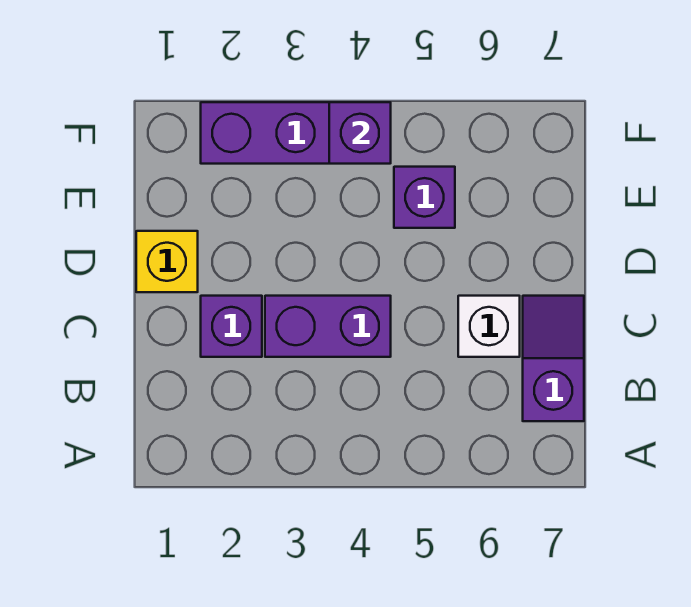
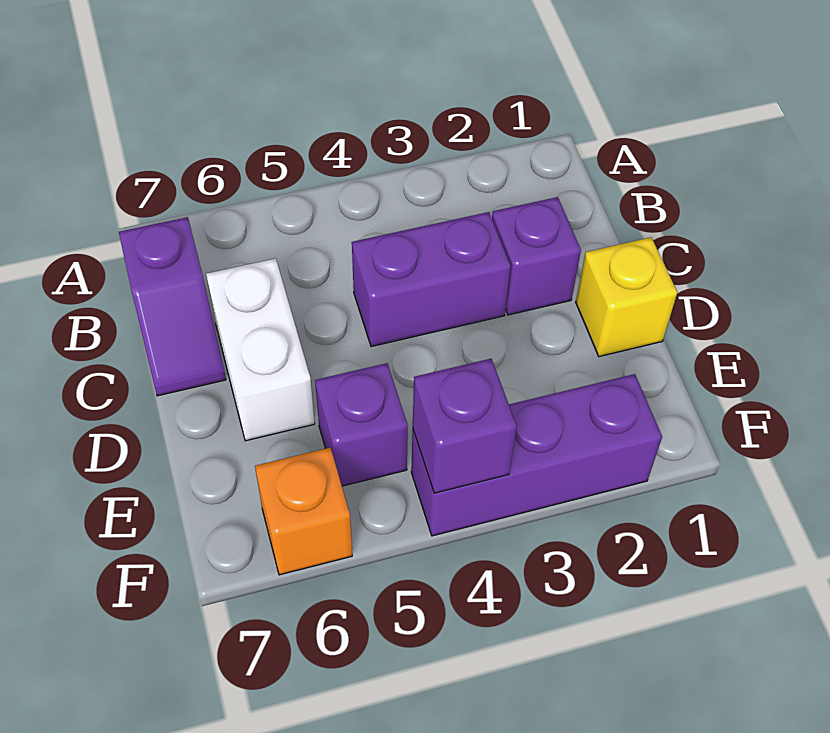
white 1x1 brick [458,296,520,357] -> white 1x2 brick [206,258,315,441]
none -> orange 1x1 brick [255,448,352,575]

